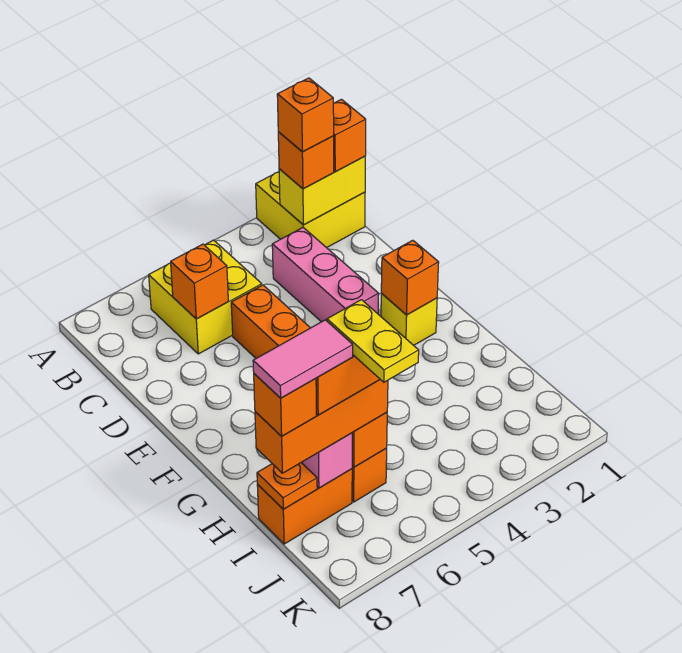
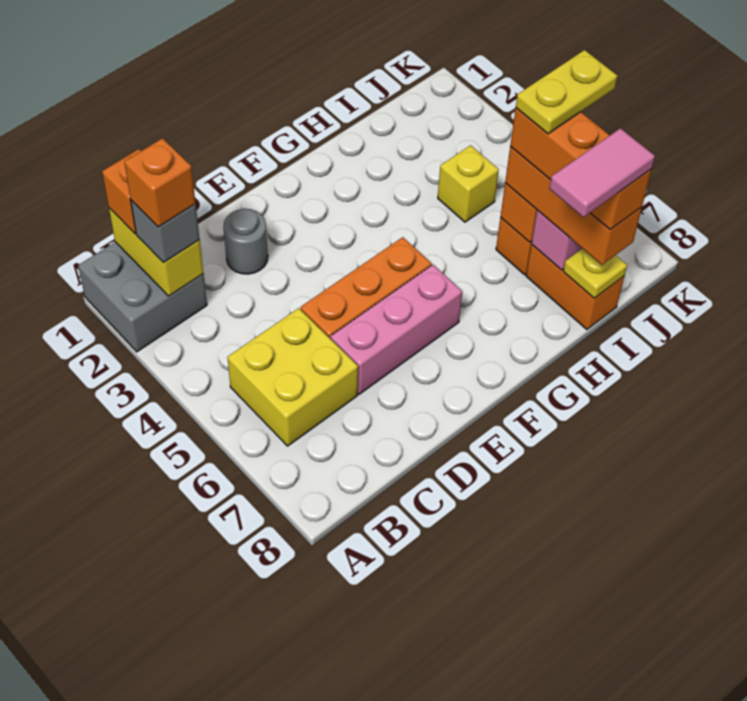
yellow 2x2 brick [256,172,365,248] -> grey 2x2 brick [78,242,207,352]
orange 1x1 brick [278,132,334,189] -> grey 1x1 brick [131,200,200,263]
pink 1x3 brick [272,228,379,322] -> pink 1x3 brick moved to [331,265,462,394]
orange 1x1 brick [171,244,228,319] -> none
none -> grey 1x1 round brick [223,209,268,274]
yellow 1x1 brick [381,293,437,345] -> yellow 1x1 brick moved to [438,145,499,222]
orange 1x1 brick [381,240,439,315] -> none
pink 1x2 tile [253,320,353,398] -> pink 1x2 tile turned to [549,128,655,217]
orange 1x1 plate [257,463,317,509] -> yellow 1x1 plate [563,249,627,298]

